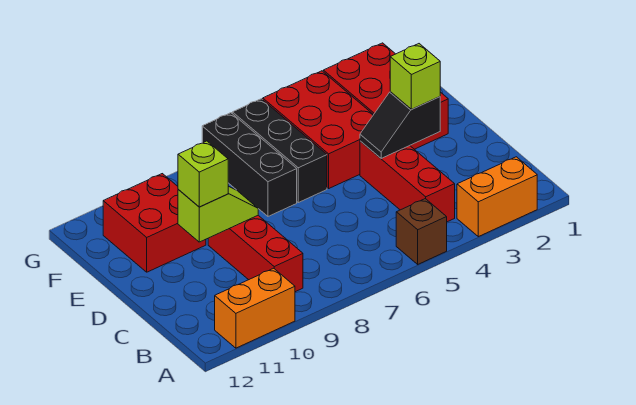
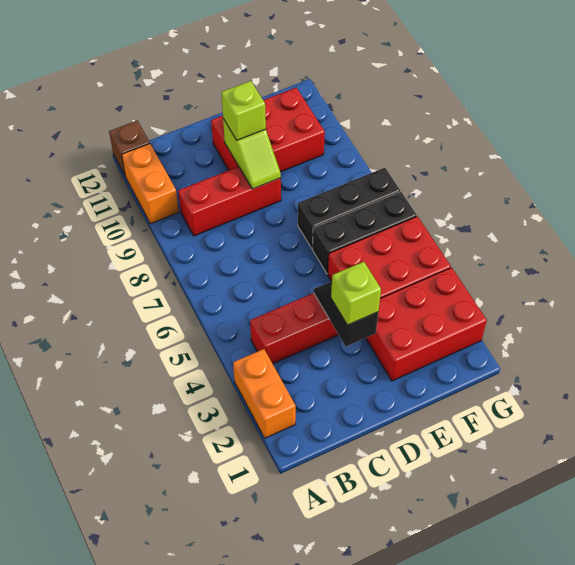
brown 1x1 brick [396,199,447,264] -> brown 1x1 brick moved to [109,121,150,175]
red 2x2 brick [103,174,206,272] -> red 2x3 brick [211,88,325,172]

